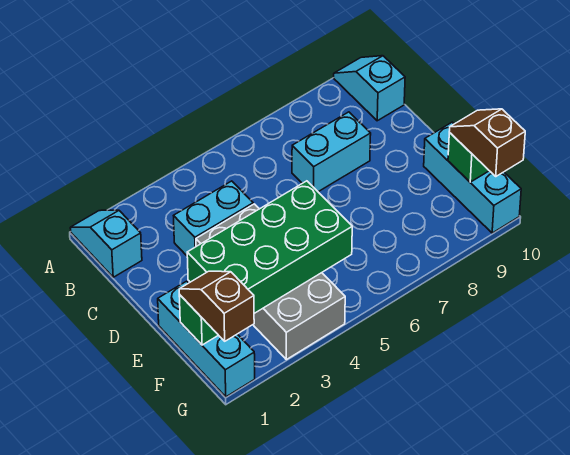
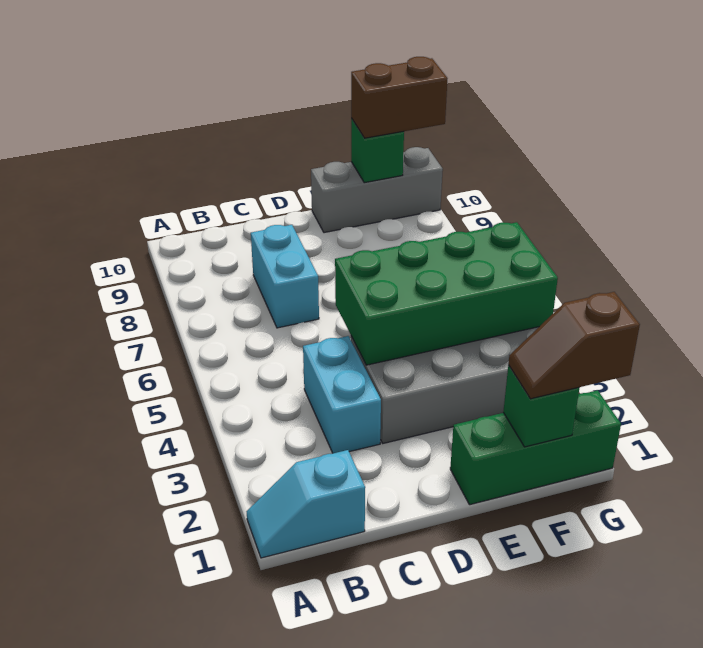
cyan 1x2 slope [334,56,405,121] -> none
cyan 1x3 brick [158,281,255,397] -> green 1x3 brick [450,390,621,505]
green 2x4 brick [187,181,352,313] -> green 2x4 brick turned to [335,222,558,365]
cyan 1x3 brick [424,122,521,233] -> grey 1x3 brick [311,147,443,233]
brown 1x2 slope [449,109,525,176] -> brown 1x2 brick [351,57,448,138]

